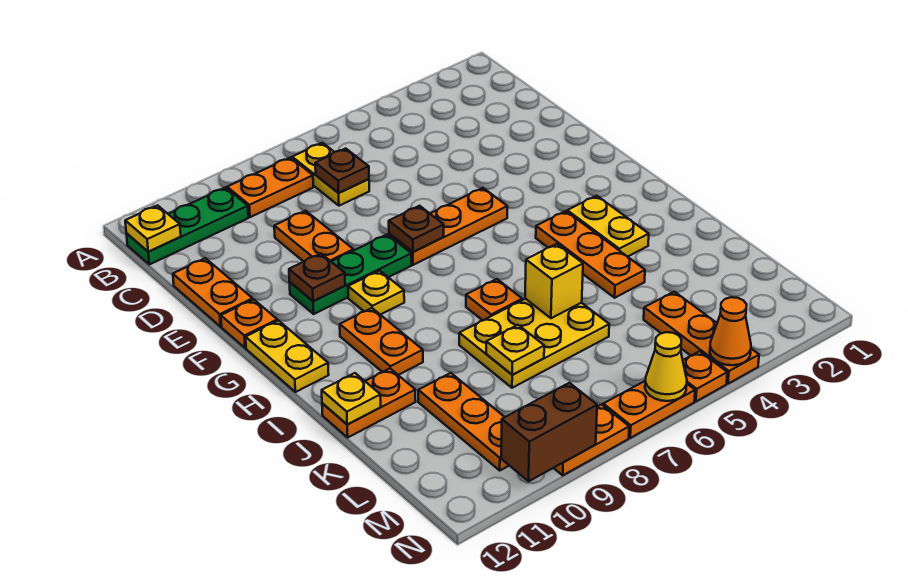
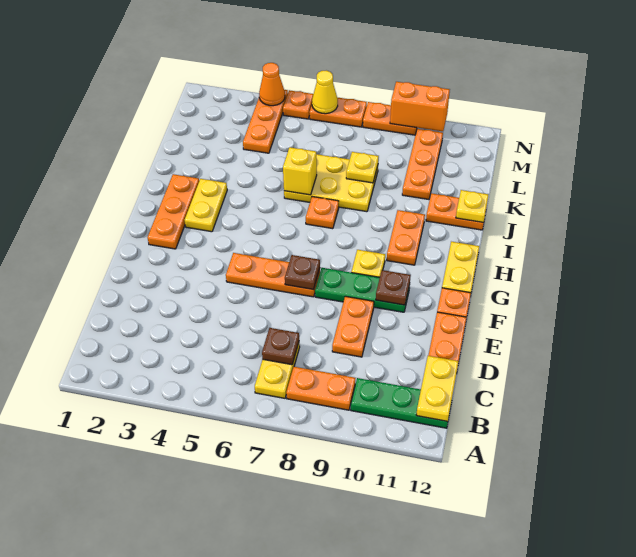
yellow 1x1 plate [125,205,181,252] -> yellow 1x2 plate [416,356,459,421]
orange 1x3 plate [536,211,645,298] -> orange 1x3 plate moved to [148,174,199,249]
brown 1x2 brick [501,383,597,481] -> orange 1x2 brick [390,82,450,131]

